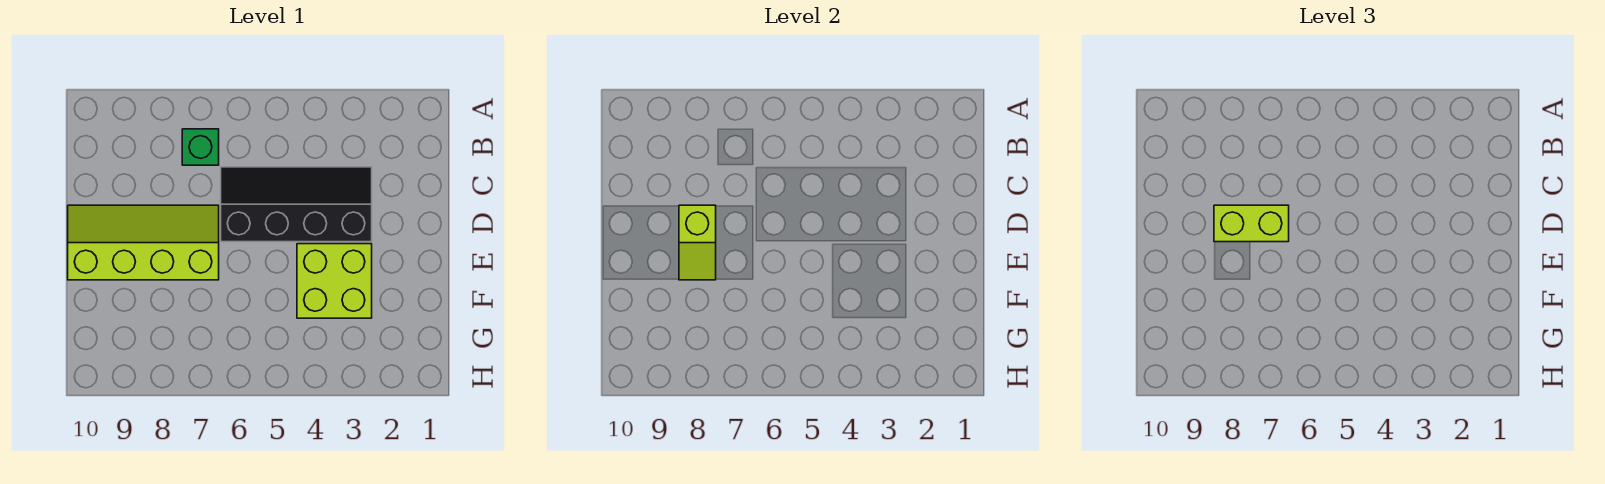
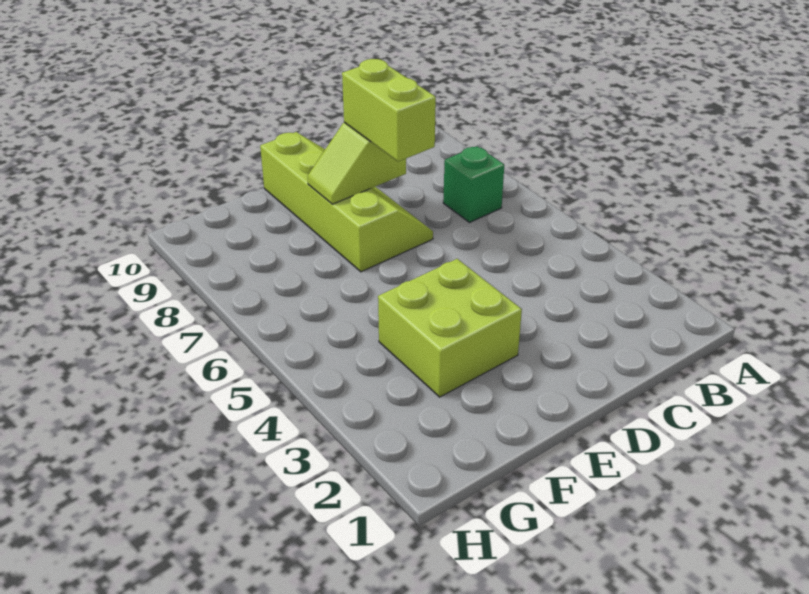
black 2x4 slope [221,167,372,242] -> none

